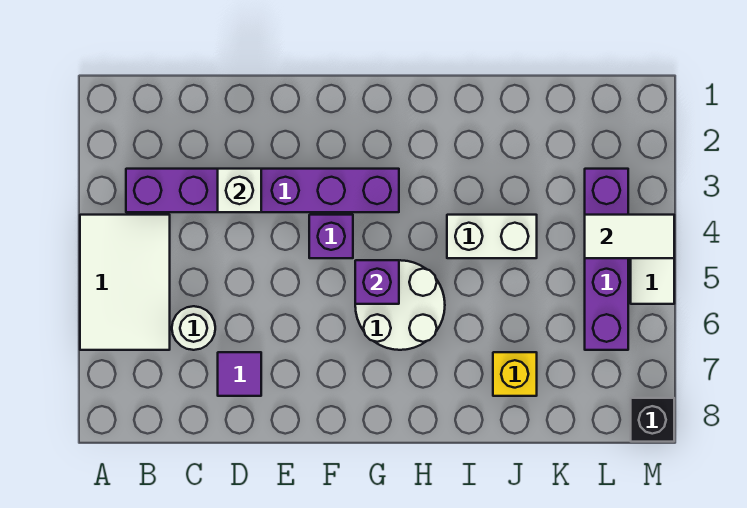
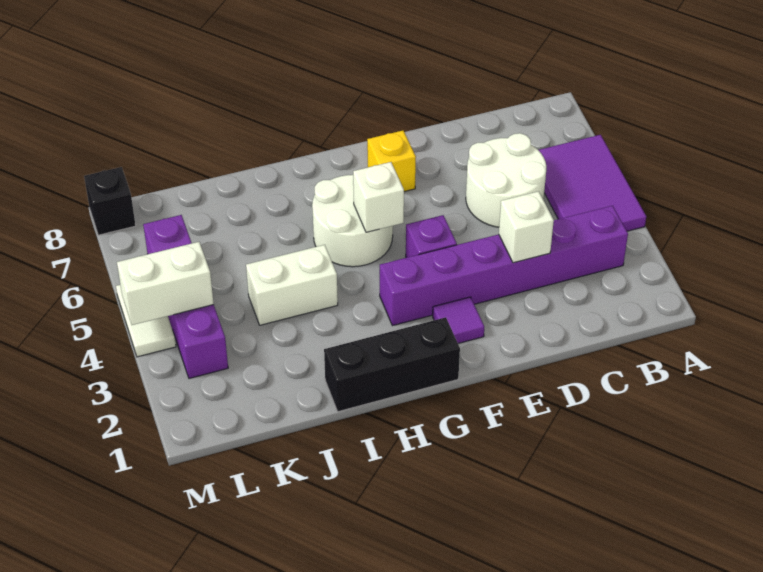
white 2x3 tile [80,215,170,350] -> purple 2x3 tile [539,135,646,231]
white 1x1 round brick [172,306,215,350] -> white 2x2 round brick [466,133,546,227]
purple 1x1 tile [218,352,261,396] -> purple 1x1 tile moved to [433,297,484,343]
none -> black 1x3 brick [324,317,460,412]
purple 1x1 brick [355,260,399,304] -> white 1x1 brick [353,162,404,232]
yellow 1x1 brick [493,352,537,396] -> yellow 1x1 brick moved to [367,131,416,192]
white 1x2 tile [585,215,674,258] -> white 1x2 brick [117,242,214,325]

